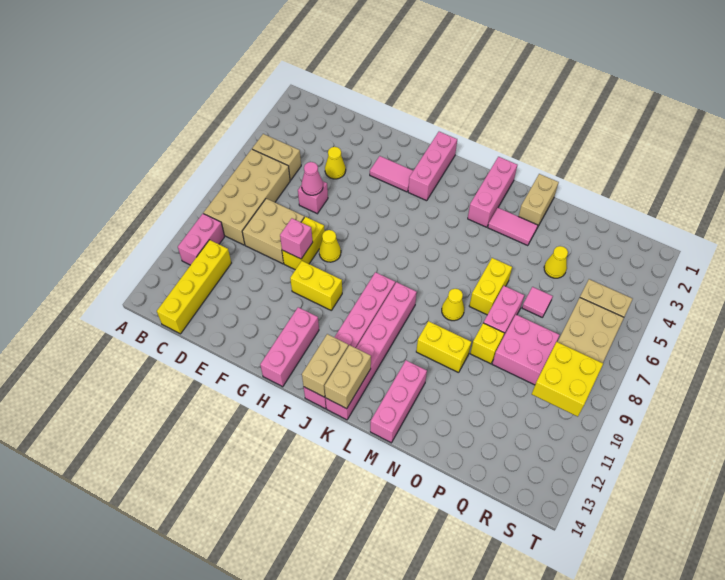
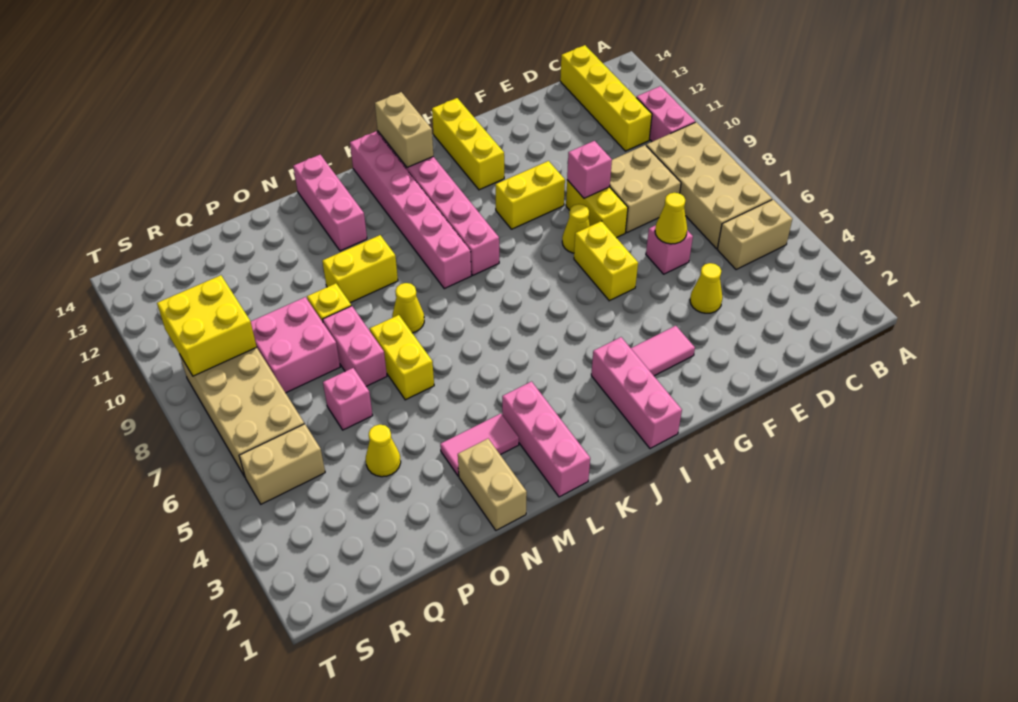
pink 1x1 cone [302,162,323,195] -> yellow 1x1 cone [655,193,687,244]
none -> yellow 1x2 brick [574,221,638,301]
pink 1x3 brick [260,307,319,387] -> yellow 1x3 brick [432,98,504,190]
tan 1x2 brick [325,345,371,409] -> none
pink 1x1 tile [522,287,553,317] -> pink 1x1 brick [323,368,373,430]

